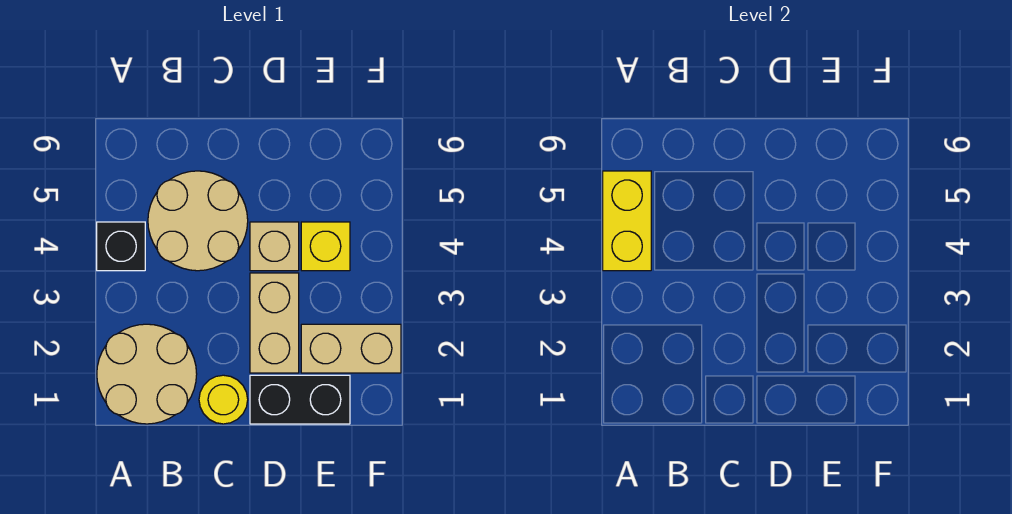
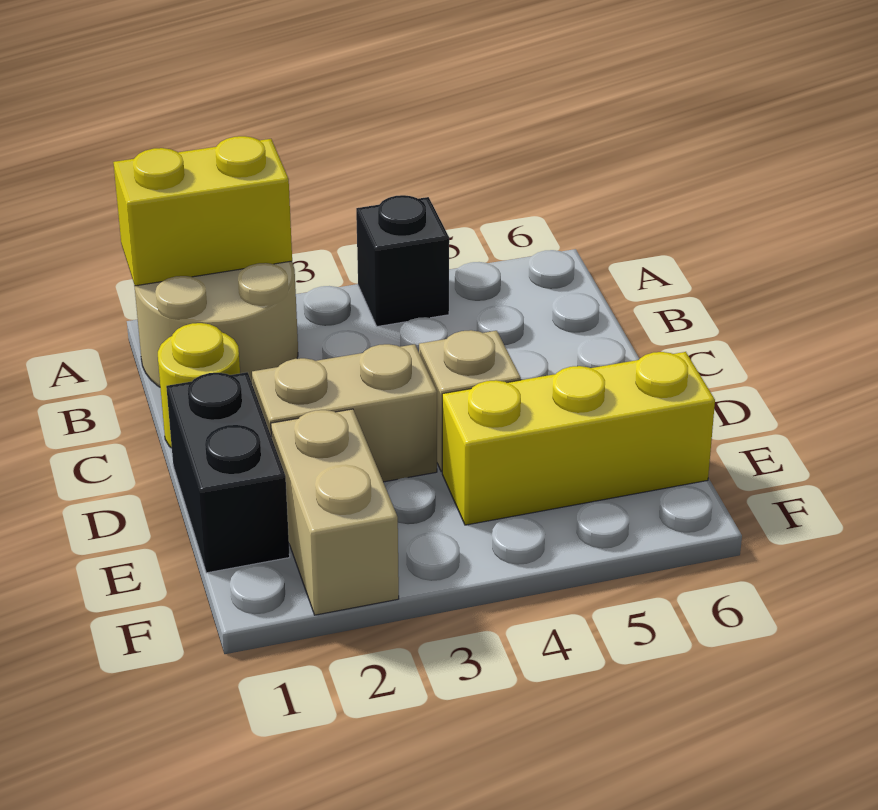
yellow 1x2 brick [603,171,651,271] -> yellow 1x2 brick moved to [113,136,292,286]
tan 2x2 round brick [148,171,248,271] -> none
yellow 1x1 brick [301,222,350,271] -> yellow 1x3 brick [442,352,715,525]

